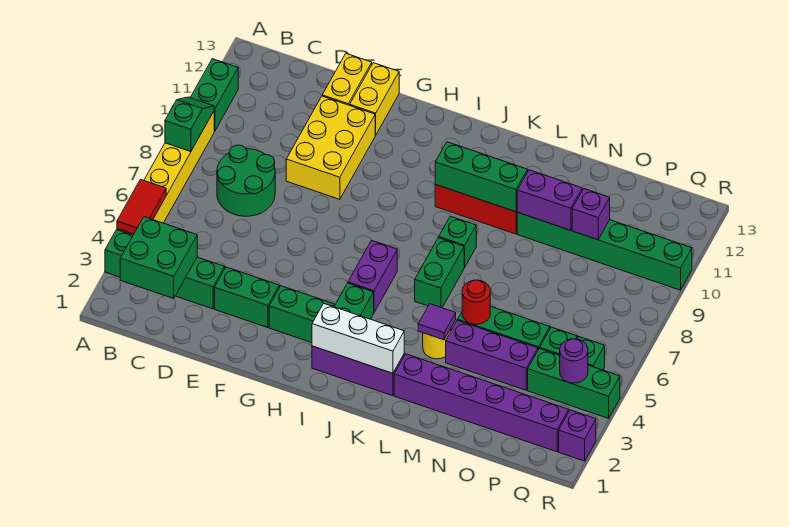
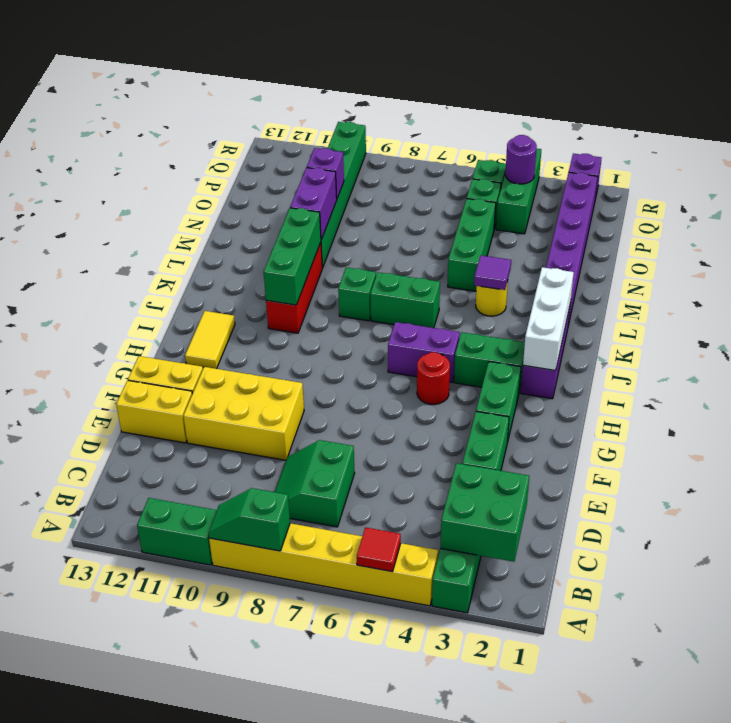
red 1x2 tile [117,180,166,234] -> red 1x1 tile [357,527,401,572]
green 2x2 round brick [217,145,275,216] -> green 2x2 slope [275,440,355,527]
none -> yellow 1x2 tile [185,311,235,369]
purple 1x3 brick [446,320,538,390] -> none
red 1x1 round brick [462,280,490,324] -> red 1x1 round brick moved to [417,352,450,405]

